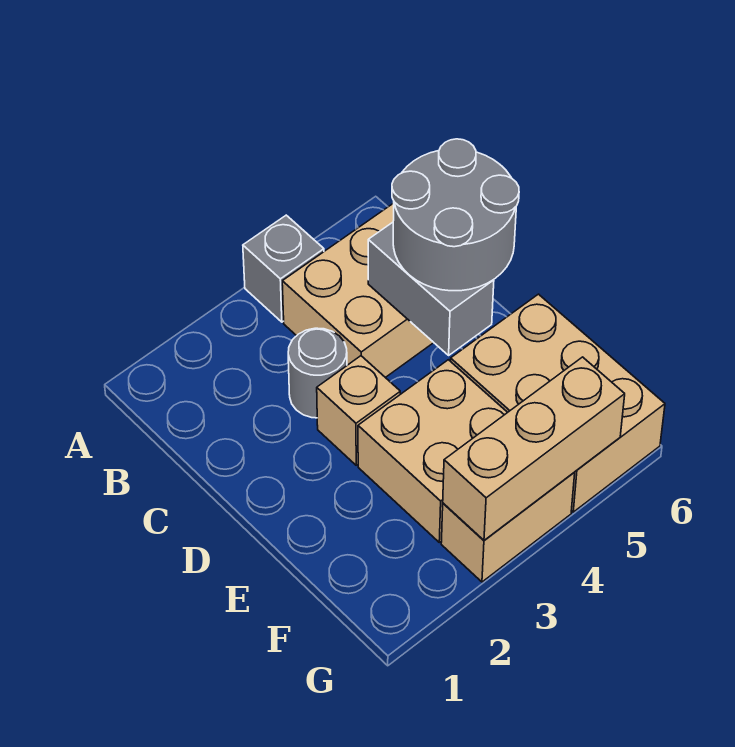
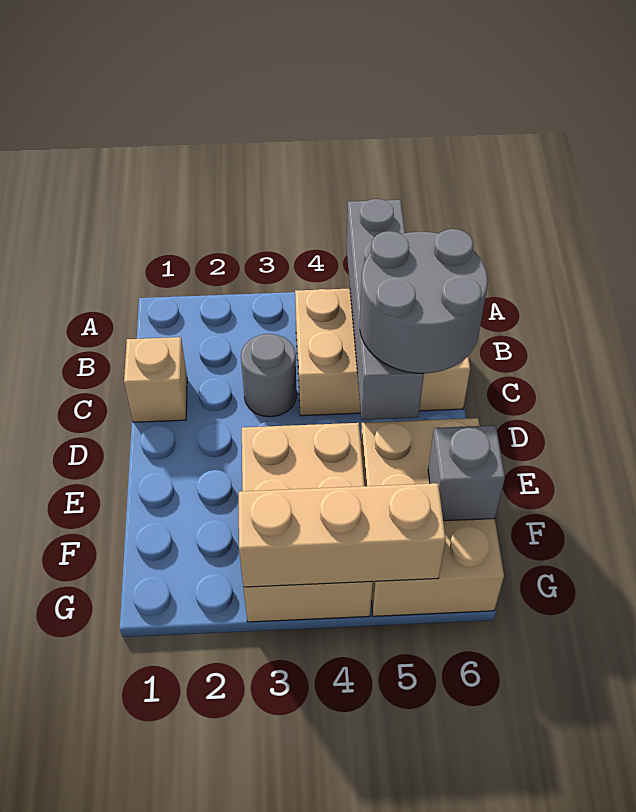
grey 1x1 brick [243,215,324,322] -> grey 1x1 brick moved to [428,425,505,521]
grey 1x2 brick [368,222,494,355] -> grey 1x4 brick [347,199,424,420]
tan 1x1 brick [317,356,400,465] -> tan 1x1 brick moved to [124,337,187,422]

